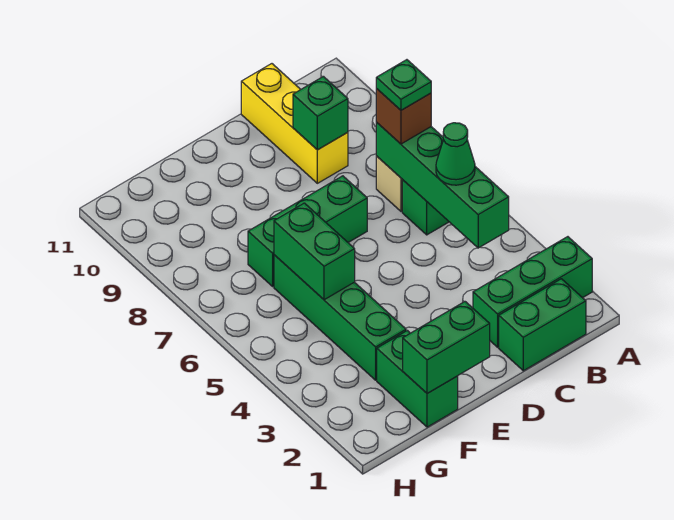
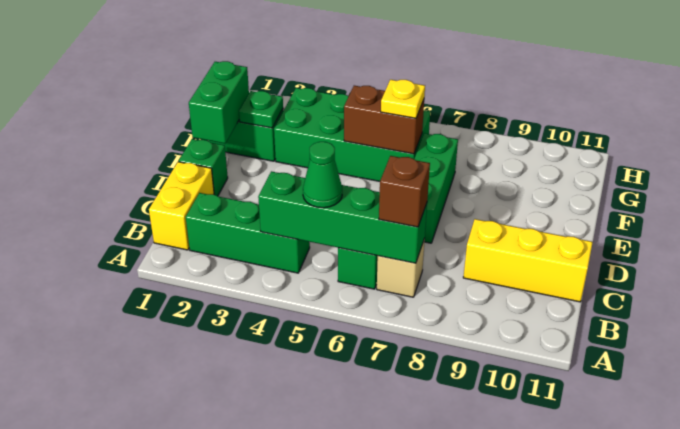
green 1x3 brick [473,237,592,347] -> green 1x3 brick turned to [186,193,310,273]
green 1x2 brick [499,279,586,371] -> yellow 1x2 brick [149,162,214,250]
green 1x1 plate [376,60,431,110] -> green 1x1 plate moved to [239,91,283,128]
green 1x1 brick [293,76,348,150] -> green 1x1 brick moved to [179,139,228,196]
green 1x4 brick [274,255,406,380] -> green 2x4 brick [274,88,430,181]
green 1x2 brick [274,203,355,300] -> brown 1x2 brick [344,86,424,154]
none -> yellow 1x1 plate [381,80,425,118]

